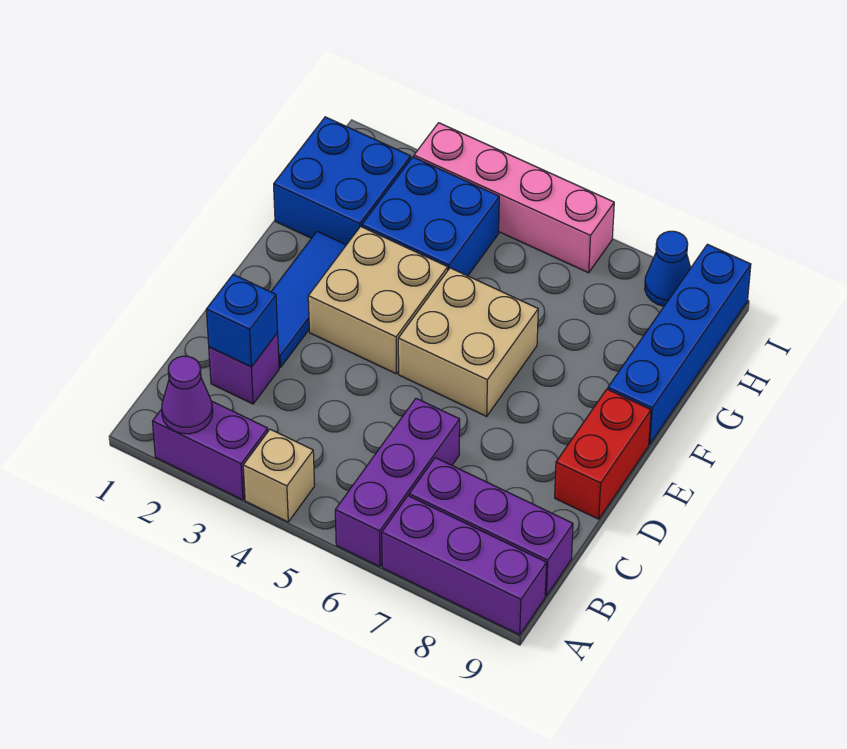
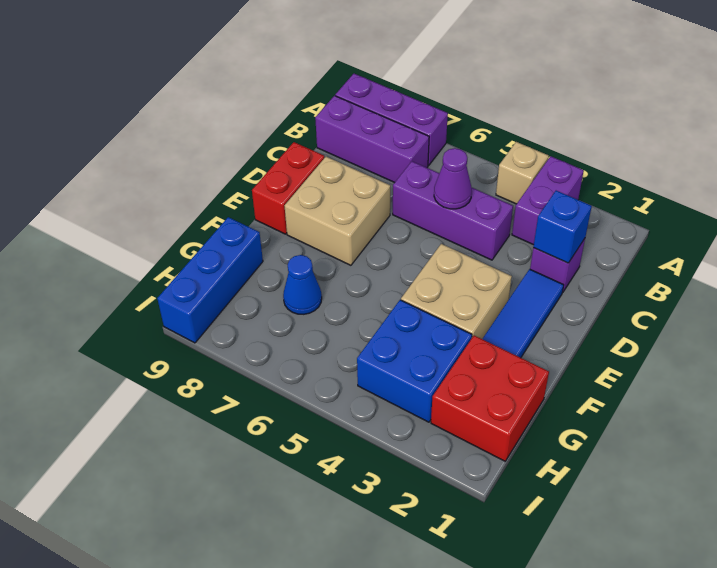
purple 1x2 brick [152,401,268,500] -> purple 1x2 brick turned to [512,156,584,245]
purple 1x1 cone [162,356,213,434] -> purple 1x1 cone moved to [434,148,472,209]
purple 1x3 brick [335,398,460,567] -> purple 1x3 brick turned to [393,161,513,260]
tan 2x2 brick [398,268,538,416] -> tan 2x2 brick moved to [285,157,390,265]
blue 1x4 brick [608,244,751,444] -> blue 1x3 brick [157,217,263,343]
blue 2x2 brick [274,117,411,245] -> red 2x2 brick [431,336,549,461]
pink 1x4 brick [414,123,614,273] -> none
blue 1x1 cone [645,231,690,306] -> blue 1x1 cone moved to [283,255,322,314]

